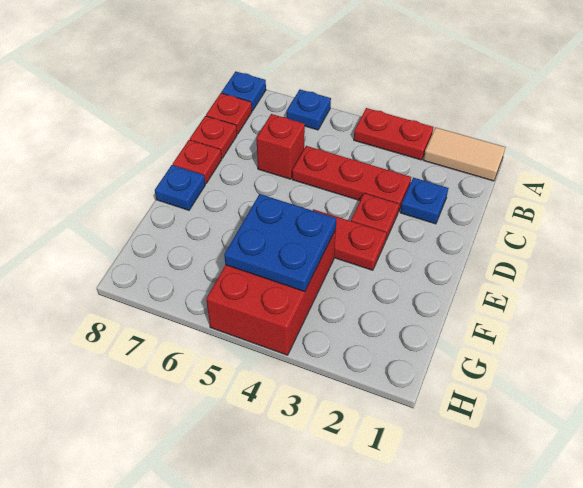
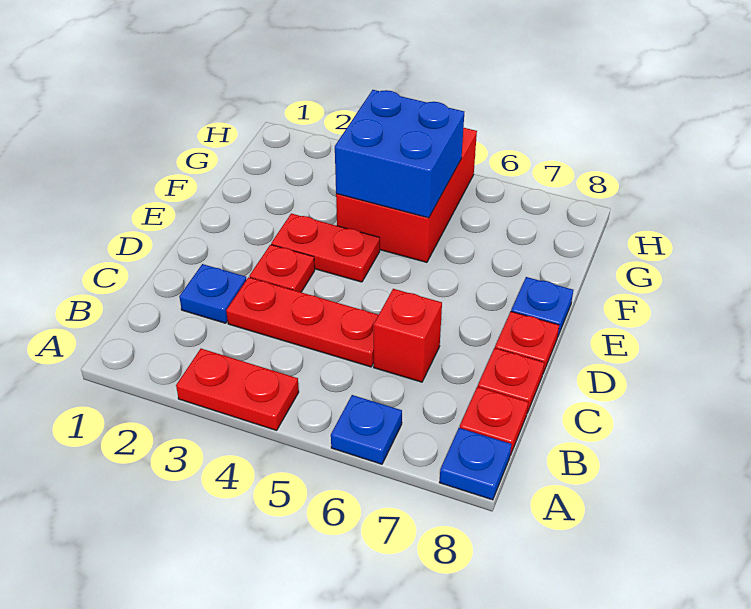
tan 1x2 tile [424,127,505,181] -> none
blue 2x2 plate [224,194,336,292] -> blue 2x2 brick [335,90,464,218]

